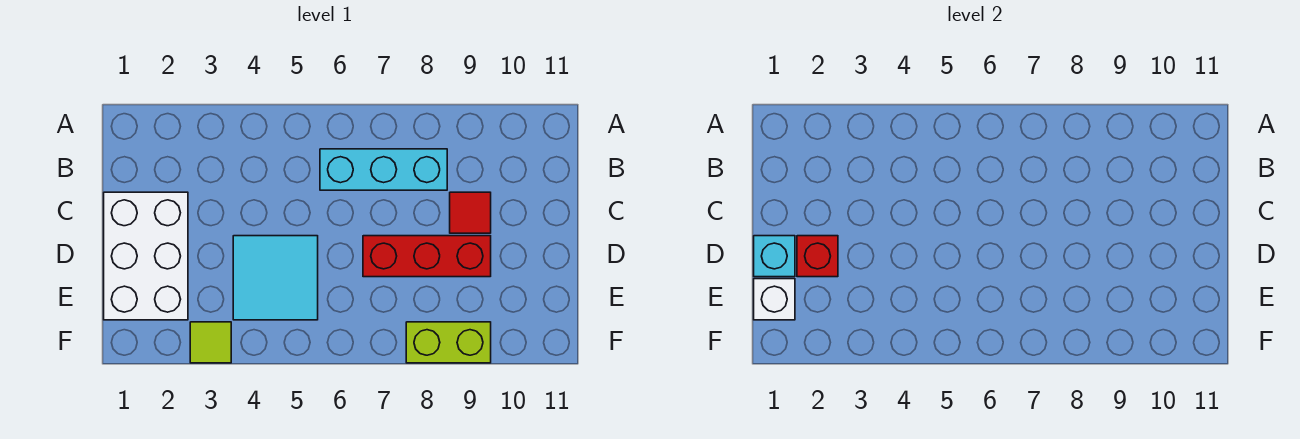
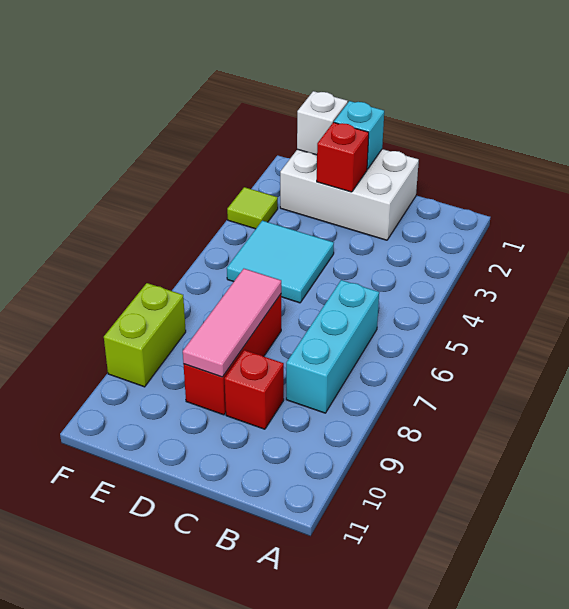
red 1x1 tile [450,192,491,233] -> red 1x1 brick [225,350,284,429]
none -> pink 1x3 tile [183,269,281,377]

